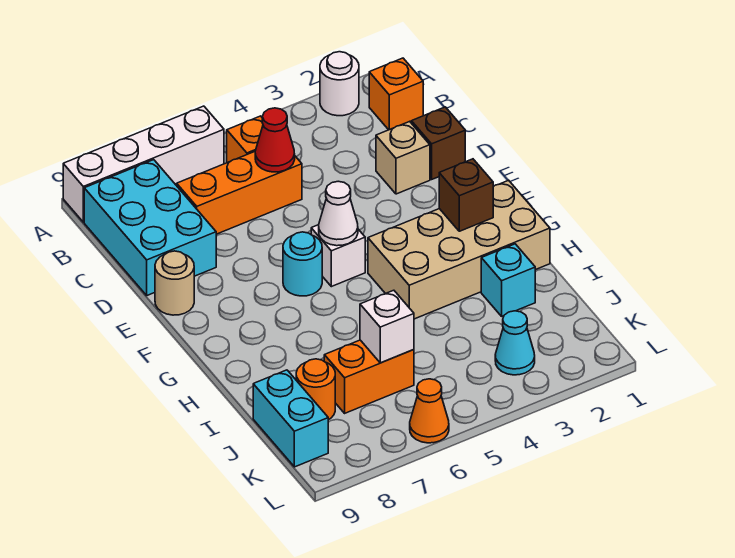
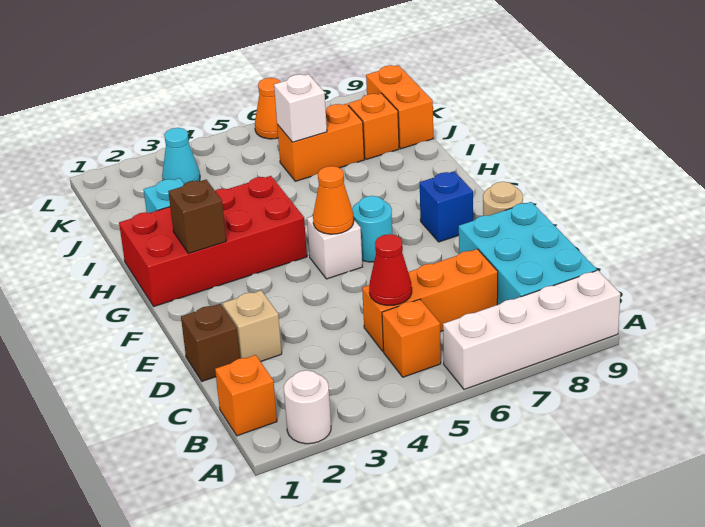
white 1x1 cone [319,181,358,246] -> orange 1x1 cone [313,166,354,234]
none -> blue 1x1 brick [420,171,473,242]
tan 2x4 brick [368,180,550,319] -> red 2x4 brick [119,176,307,306]
orange 1x1 round brick [296,359,335,420] -> orange 1x1 brick [348,93,399,159]
cyan 1x2 brick [253,370,328,467] -> orange 1x2 brick [366,65,433,149]

